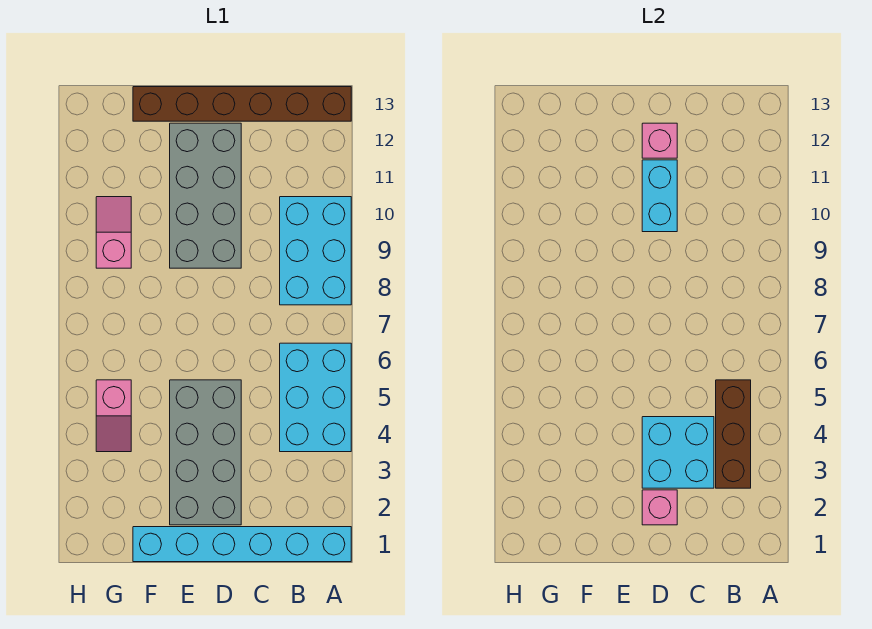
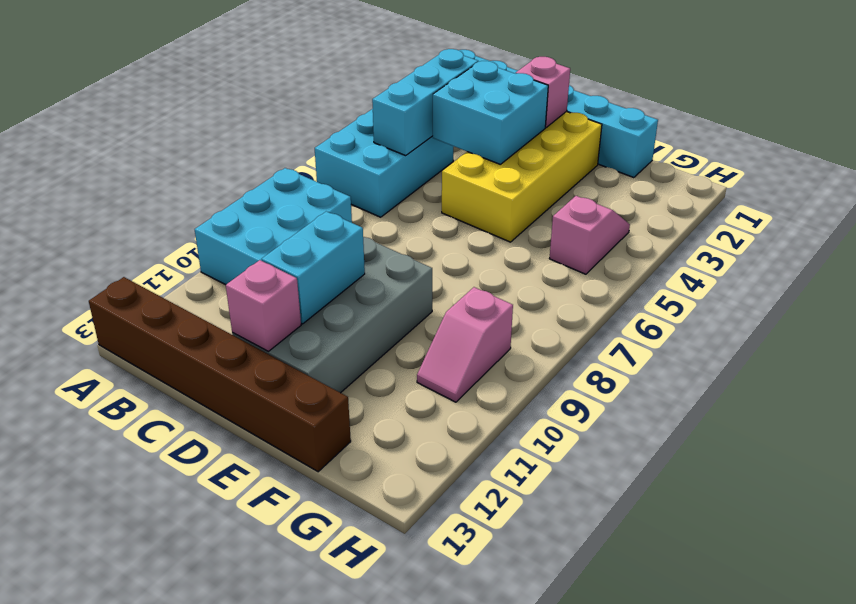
brown 1x3 brick [716,380,751,488] -> cyan 1x3 brick [372,49,478,155]
grey 2x4 brick [170,380,241,525] -> yellow 2x4 brick [442,112,602,242]

